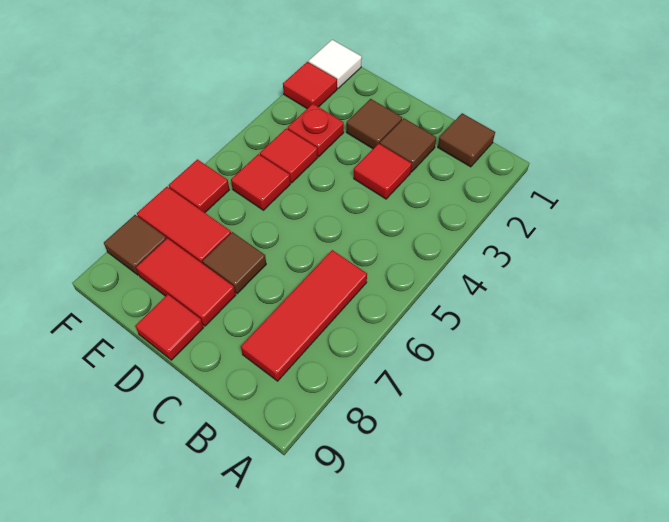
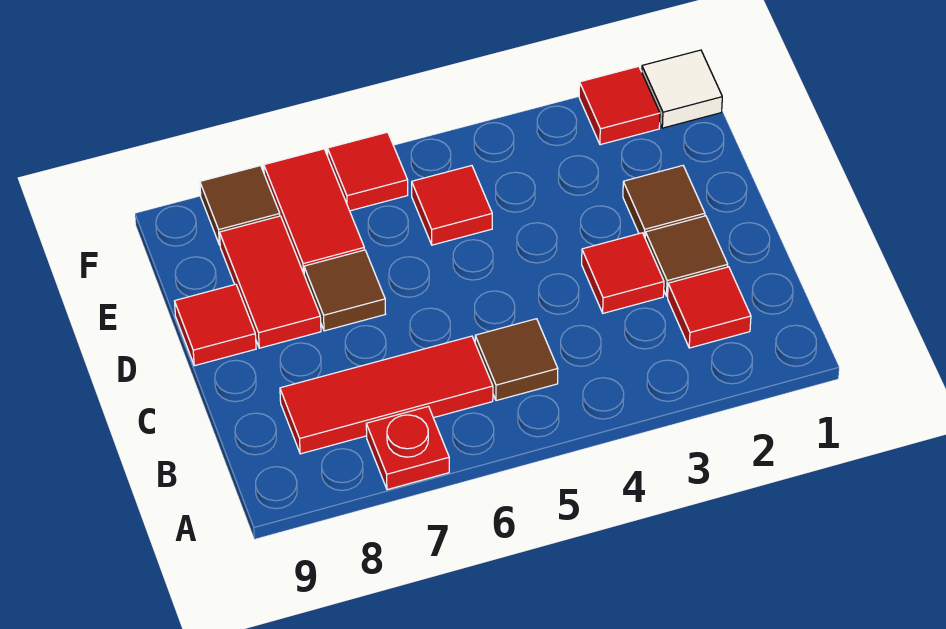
brown 1x1 tile [438,113,495,167] -> brown 1x1 tile moved to [475,319,558,401]
red 1x1 plate [288,104,344,157] -> red 1x1 plate moved to [366,406,449,490]
red 1x1 tile [260,128,318,183] -> red 1x1 tile moved to [668,267,751,348]

